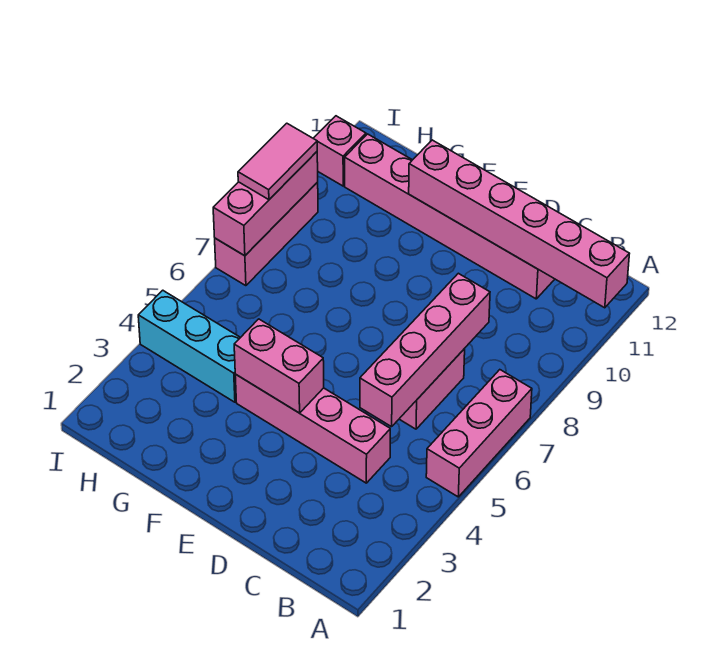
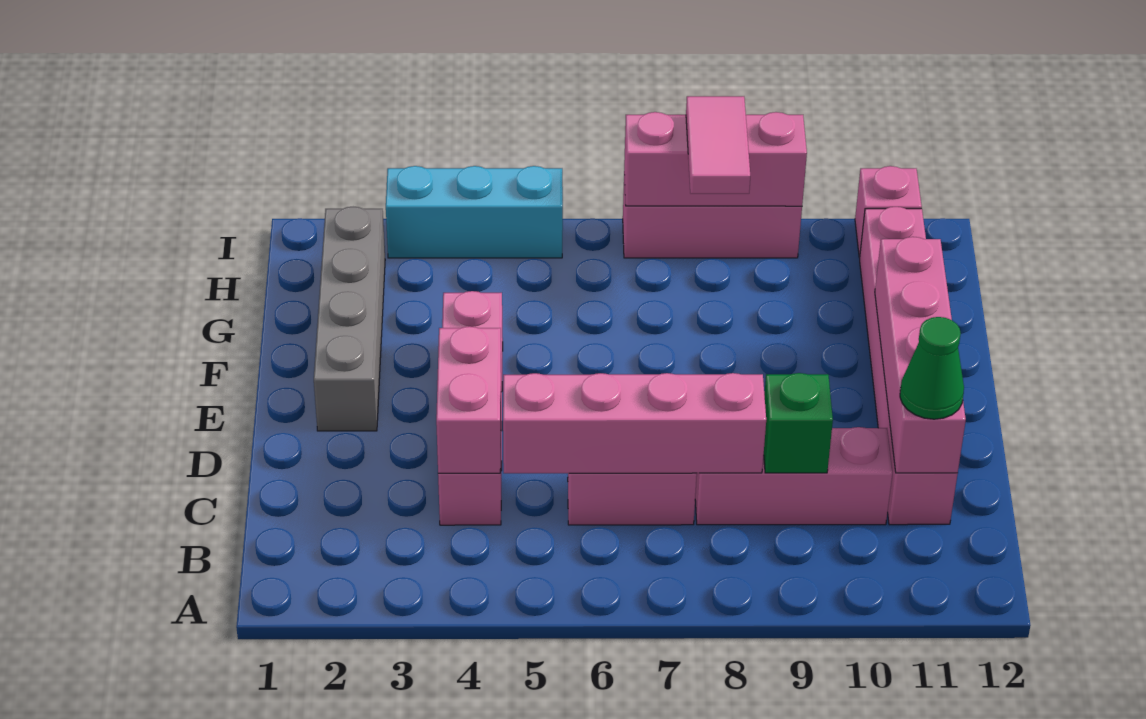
pink 1x3 brick [426,370,532,497] -> pink 1x3 brick moved to [695,427,892,525]
pink 1x6 brick [409,140,629,308] -> pink 1x4 brick [875,237,966,473]
none -> green 1x1 brick [764,373,833,473]
none -> green 1x1 cone [900,317,964,419]
none -> grey 1x4 brick [314,207,385,431]
pink 1x2 brick [234,319,324,413] -> pink 1x2 brick moved to [436,326,501,473]
cyan 1x3 brick [138,290,241,402] -> cyan 1x3 brick turned to [386,166,563,258]
pink 1x2 tile [238,123,317,200] -> pink 1x2 tile turned to [686,96,750,194]

